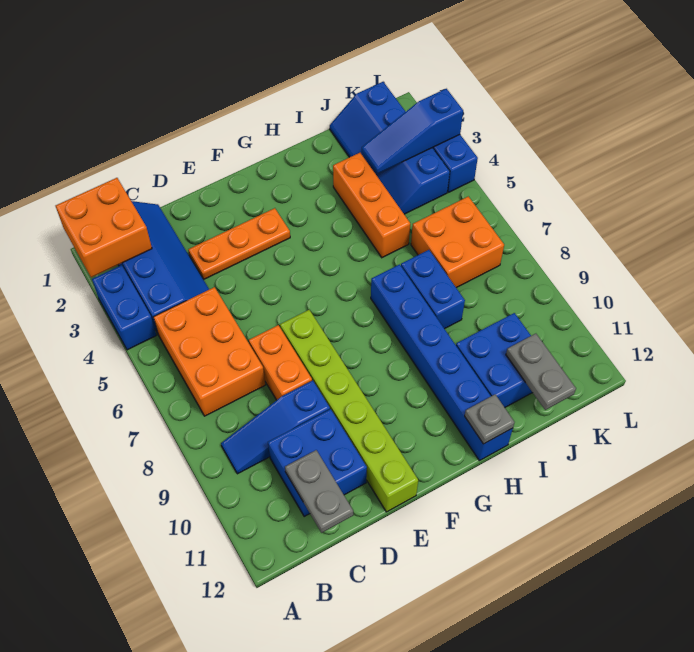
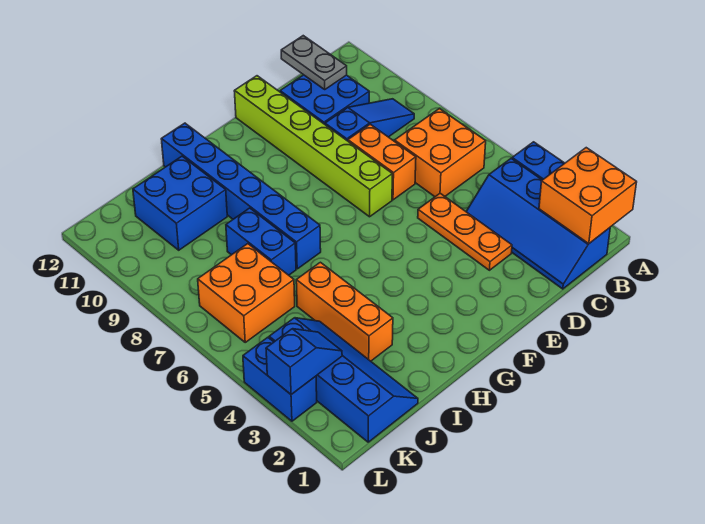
orange 2x3 brick [154,287,265,416] -> orange 2x2 brick [395,109,486,197]
orange 1x3 plate [188,208,290,279] -> orange 1x3 plate turned to [418,193,512,270]
grey 1x1 plate [465,395,514,444] -> none
blue 1x3 slope [362,89,463,174] -> blue 1x2 slope [266,329,342,395]
grey 1x2 plate [506,334,576,410] -> none

